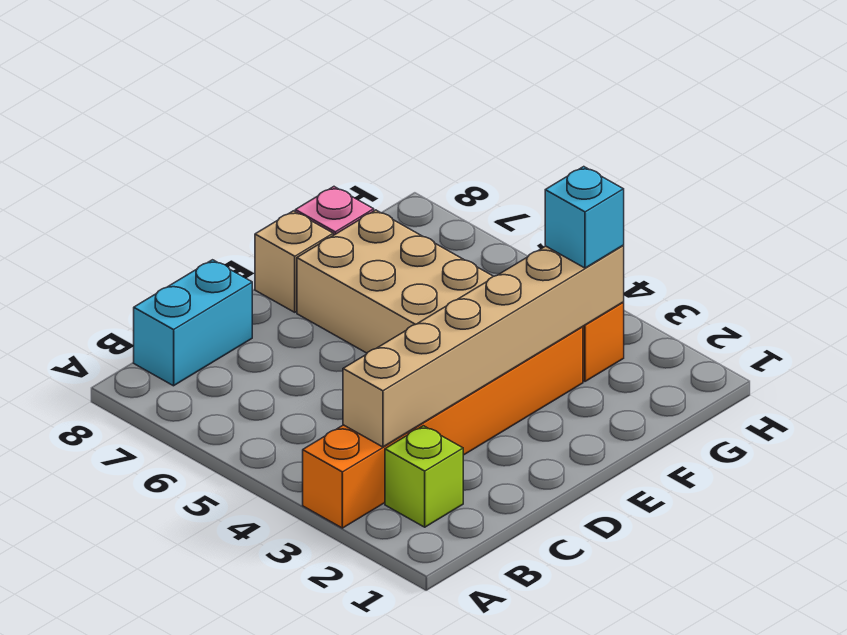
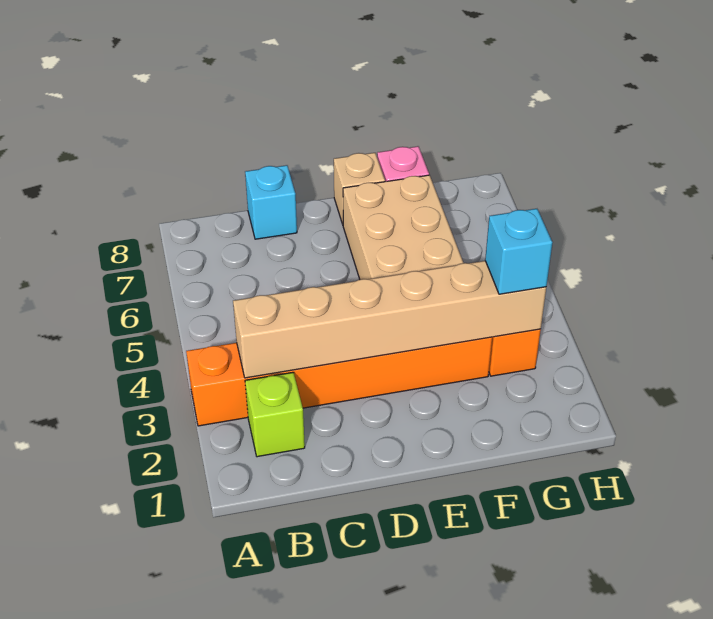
cyan 1x2 brick [134,260,252,386] -> cyan 1x1 brick [245,165,297,239]

